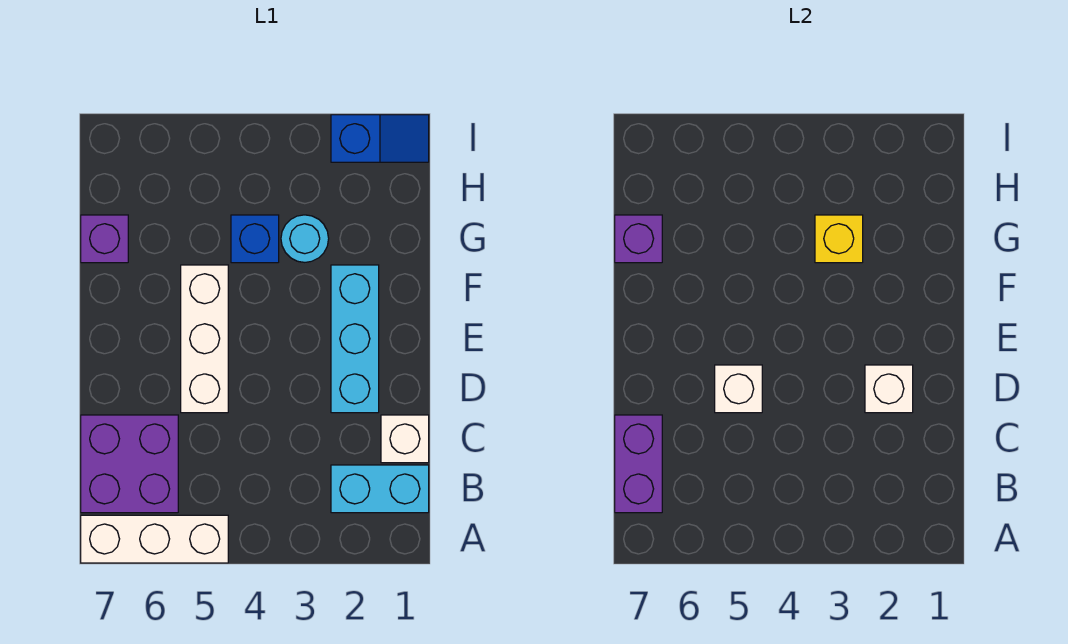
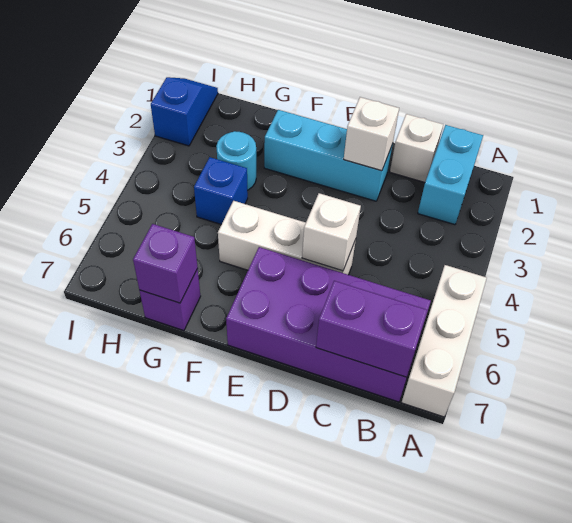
purple 2x2 brick [81,415,178,513] -> purple 2x4 brick [226,247,431,402]
yellow 1x1 brick [815,215,863,263] -> none

